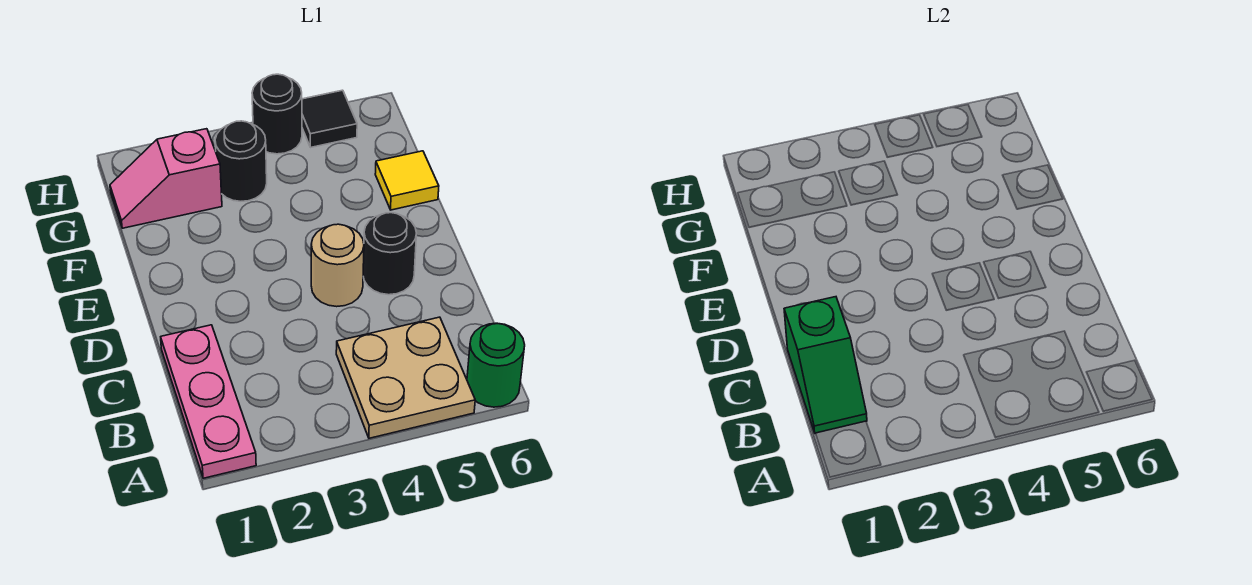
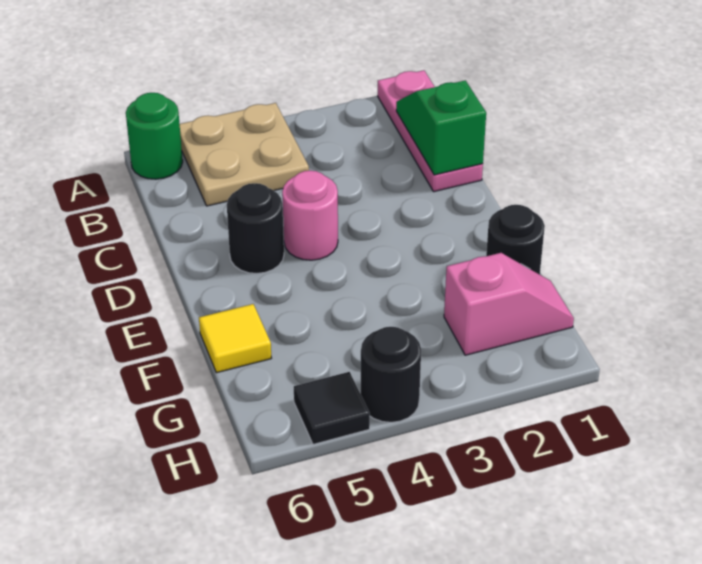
tan 1x1 round brick [311,224,364,307] -> pink 1x1 round brick [282,170,338,260]
black 1x1 round brick [215,121,267,201] -> black 1x1 round brick moved to [486,205,545,274]

